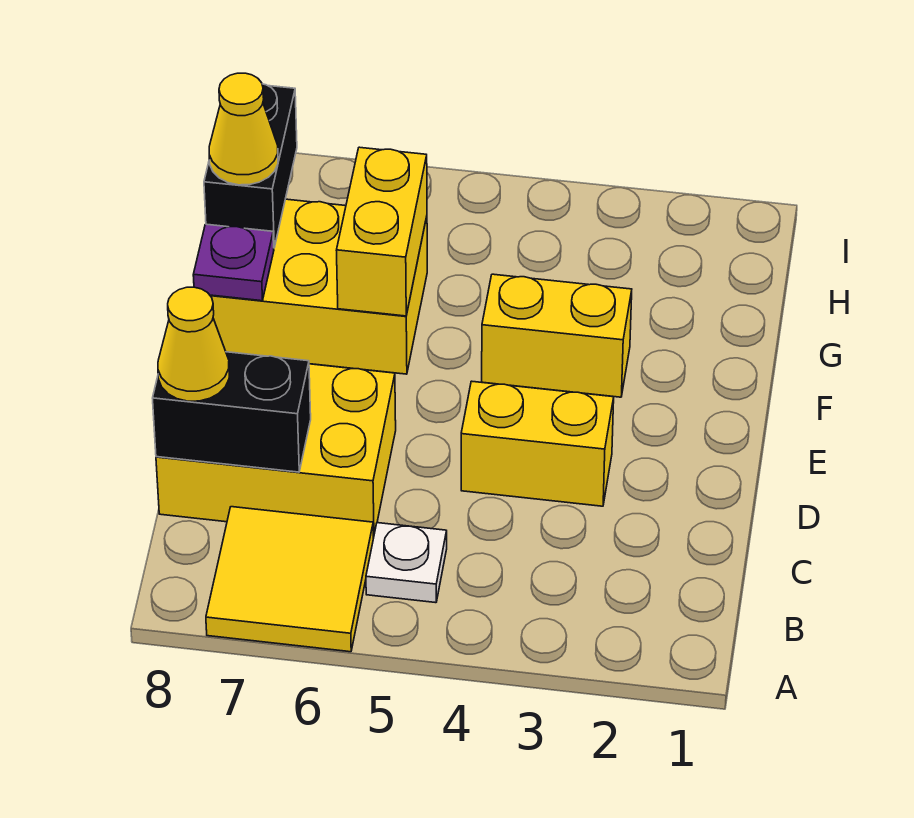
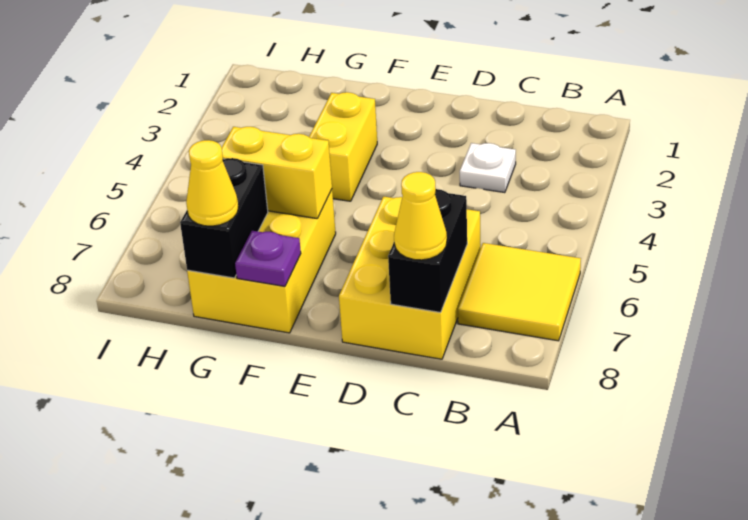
white 1x1 plate [366,523,447,603] -> white 1x1 plate moved to [460,143,516,193]
yellow 1x2 brick [461,381,614,506] -> none
black 1x2 brick [204,84,297,247] -> black 1x2 brick turned to [180,158,268,278]

